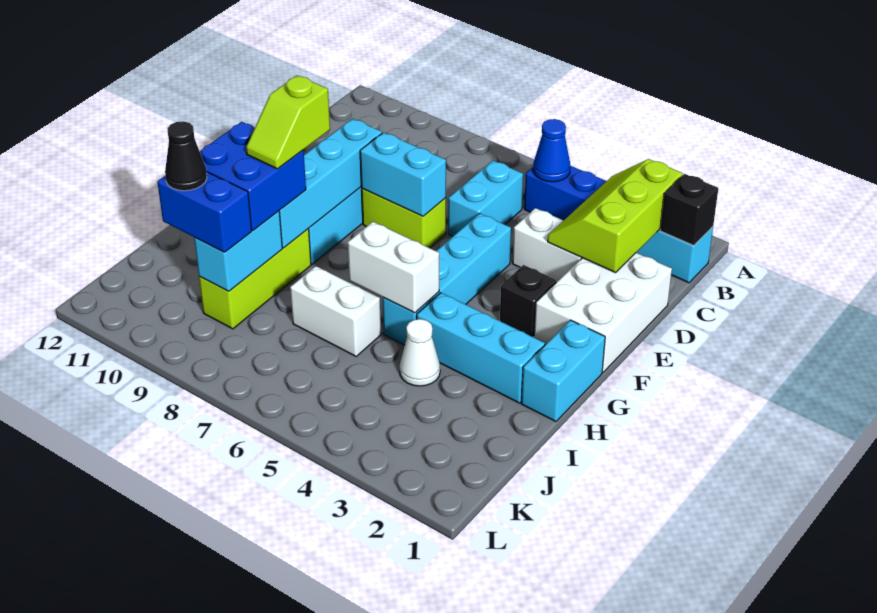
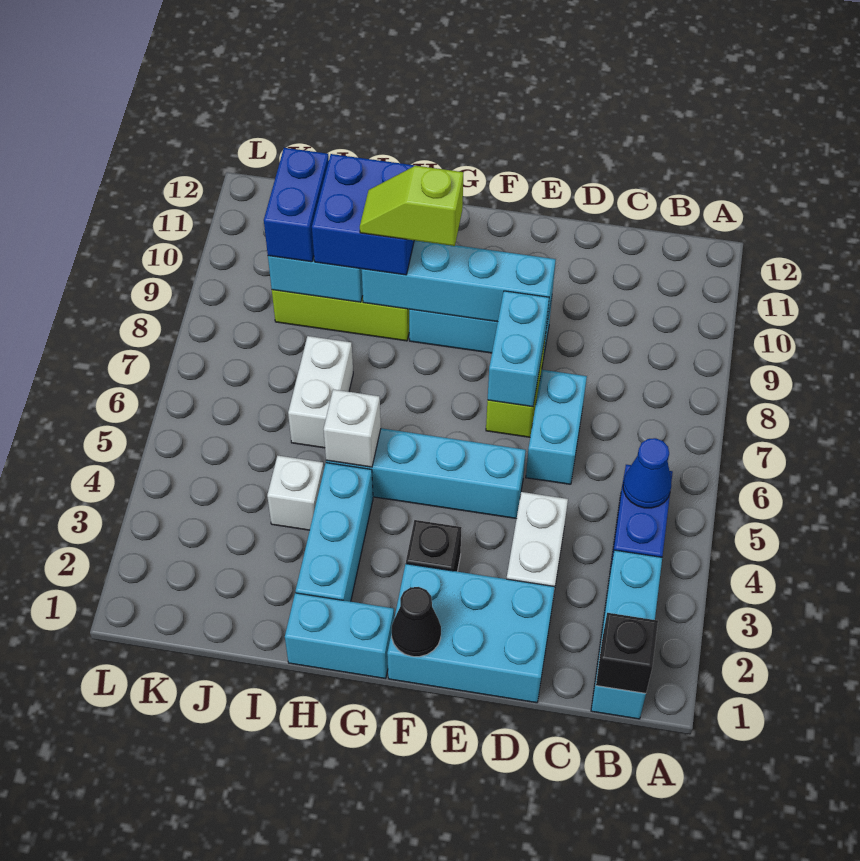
lime 2x3 slope [548,159,683,273] -> none
cyan 1x2 brick [448,161,523,236] -> cyan 1x2 brick turned to [526,370,587,484]
white 2x3 brick [534,253,672,372] -> cyan 2x3 brick [387,564,555,703]
white 1x2 brick [348,222,439,313] -> white 1x1 brick [323,389,381,467]
white 1x1 cone [399,319,440,386] -> white 1x1 brick [267,456,324,530]
black 1x1 cone [165,121,207,191] -> black 1x1 cone moved to [392,587,441,657]

